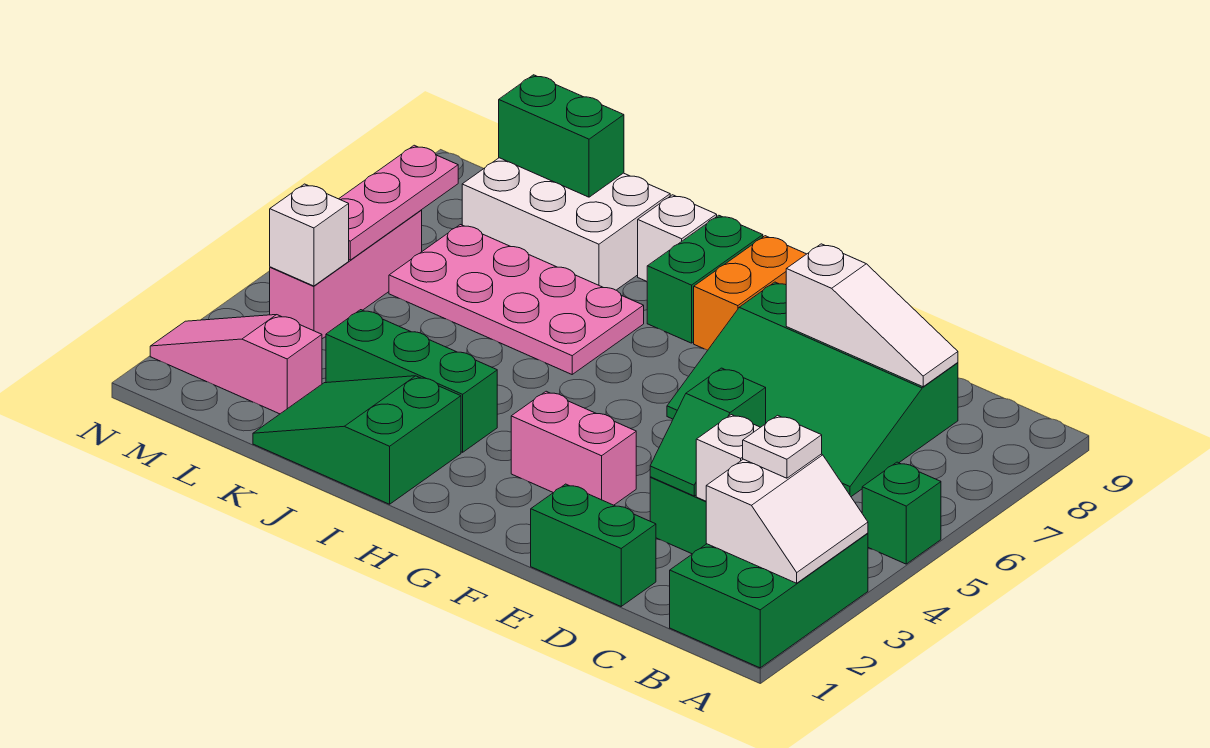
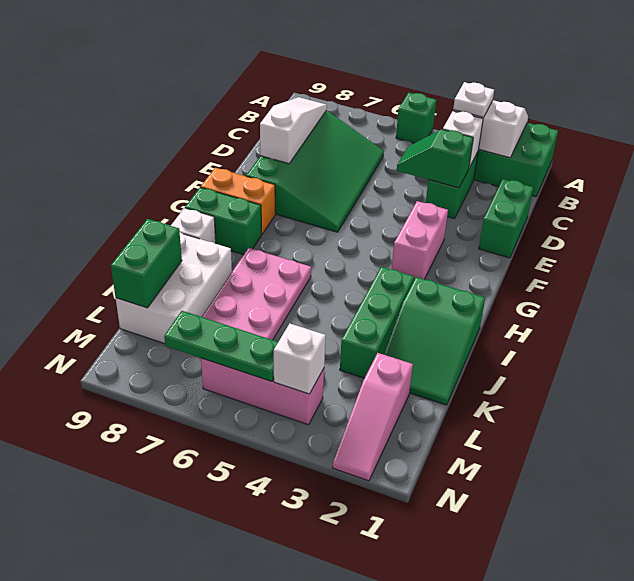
green 1x2 slope [650,368,766,496] -> green 1x2 slope turned to [397,129,473,188]
pink 1x3 plate [339,145,458,260] -> green 1x3 plate [164,311,278,382]

